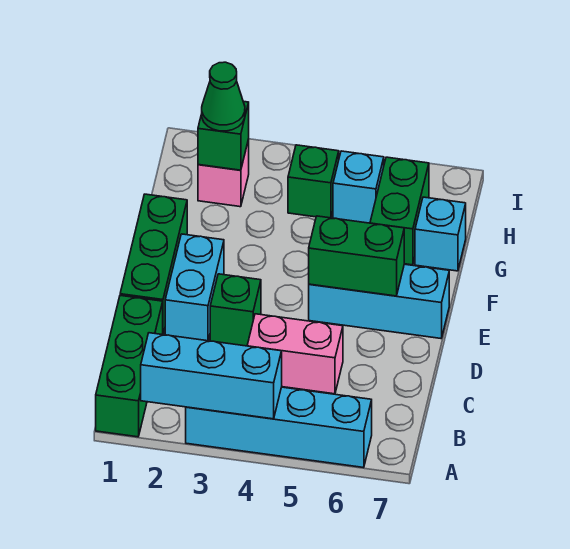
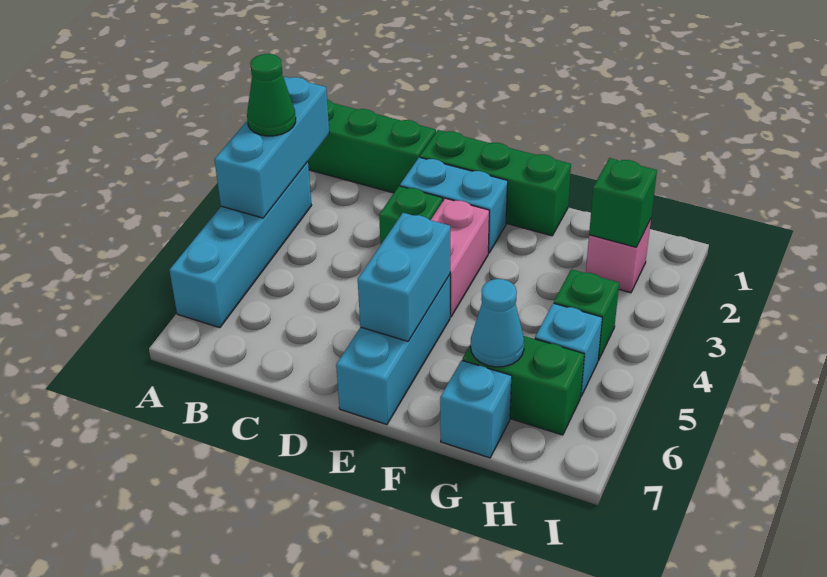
pink 1x2 brick [247,314,343,394] -> pink 1x2 brick moved to [431,198,489,317]
green 1x2 brick [309,216,404,296] -> cyan 1x2 brick [358,213,450,341]
none -> cyan 1x1 cone [471,279,524,367]
green 1x1 cone [202,62,245,131] -> green 1x1 cone moved to [247,54,296,136]

